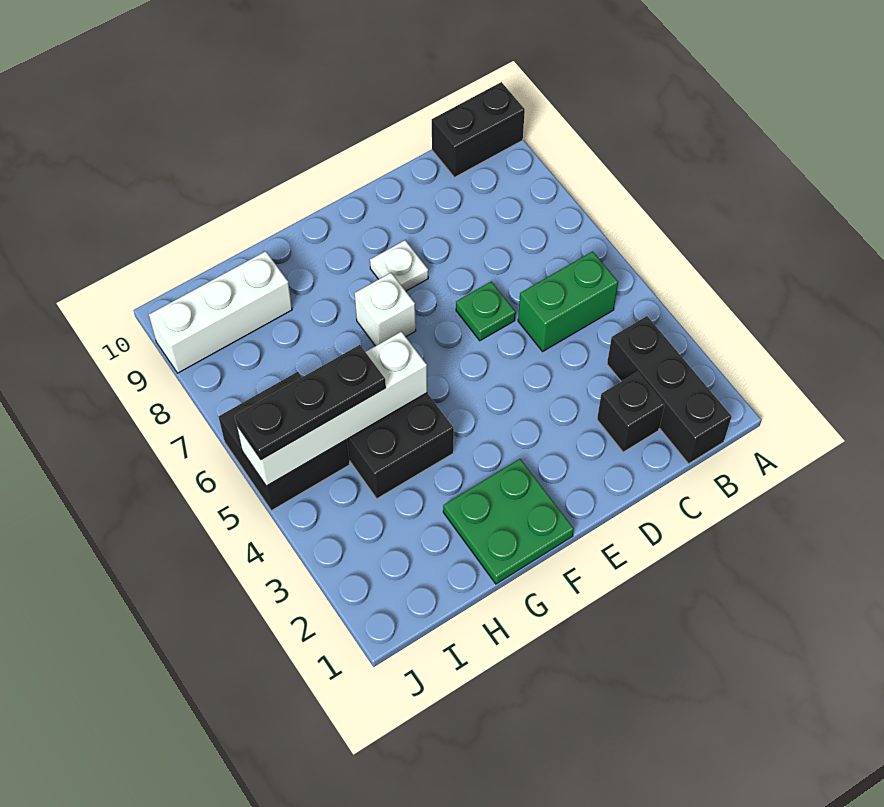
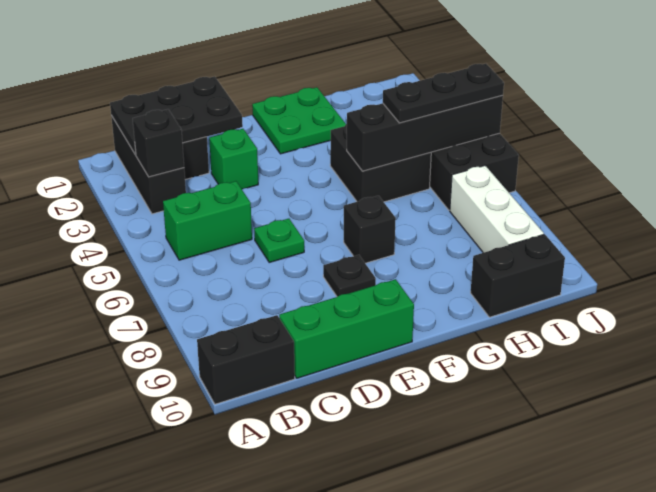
none -> black 2x3 plate [110,76,243,155]
none -> black 1x1 brick [133,109,184,177]
none -> green 1x3 brick [279,279,414,378]
none -> green 1x1 brick [209,129,258,189]
white 1x1 plate [370,240,428,291] -> black 1x1 plate [323,255,376,297]
white 1x1 brick [354,273,416,346] -> black 1x1 brick [344,196,396,263]
white 1x4 brick [237,332,427,486] -> black 1x4 brick [347,95,503,171]
white 1x3 brick [149,251,292,373] -> white 1x3 brick turned to [450,166,544,253]
none -> black 1x2 brick [471,234,565,317]

